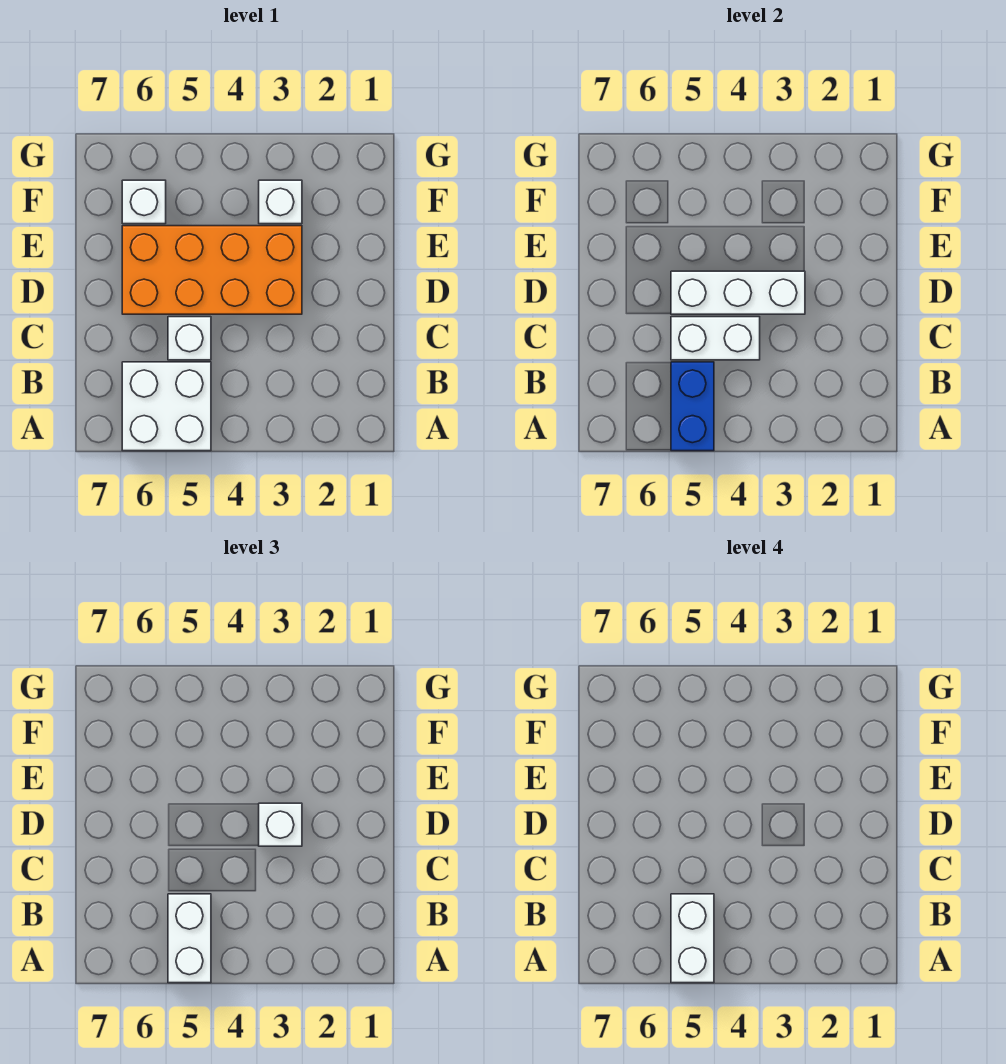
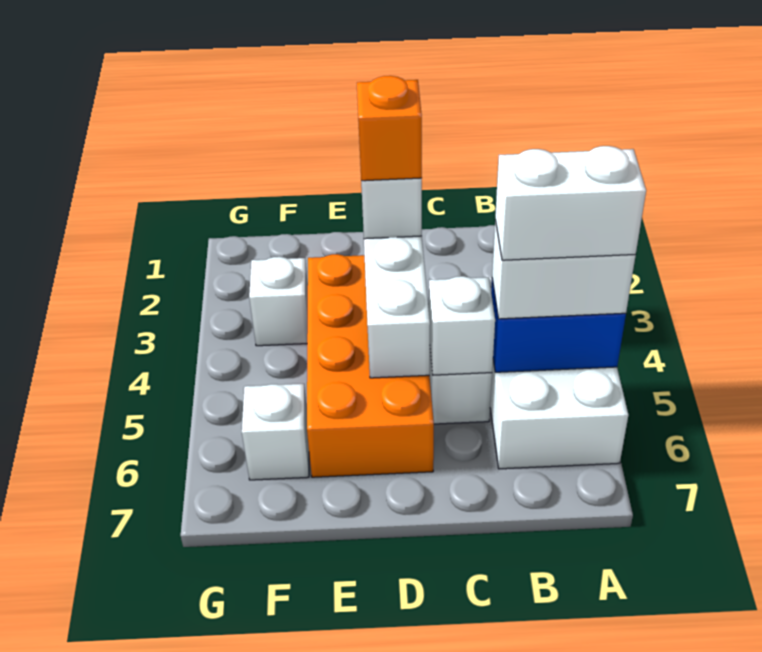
white 1x2 brick [671,317,760,360] -> white 1x1 brick [429,276,495,375]
none -> orange 1x1 brick [357,76,422,181]

